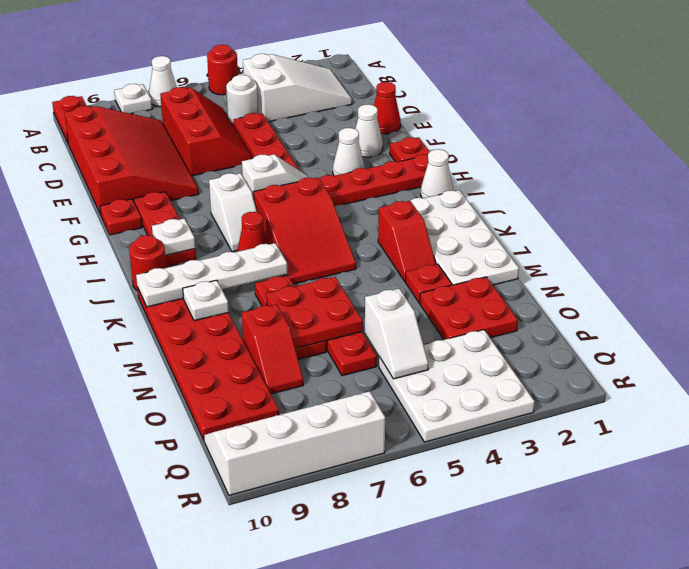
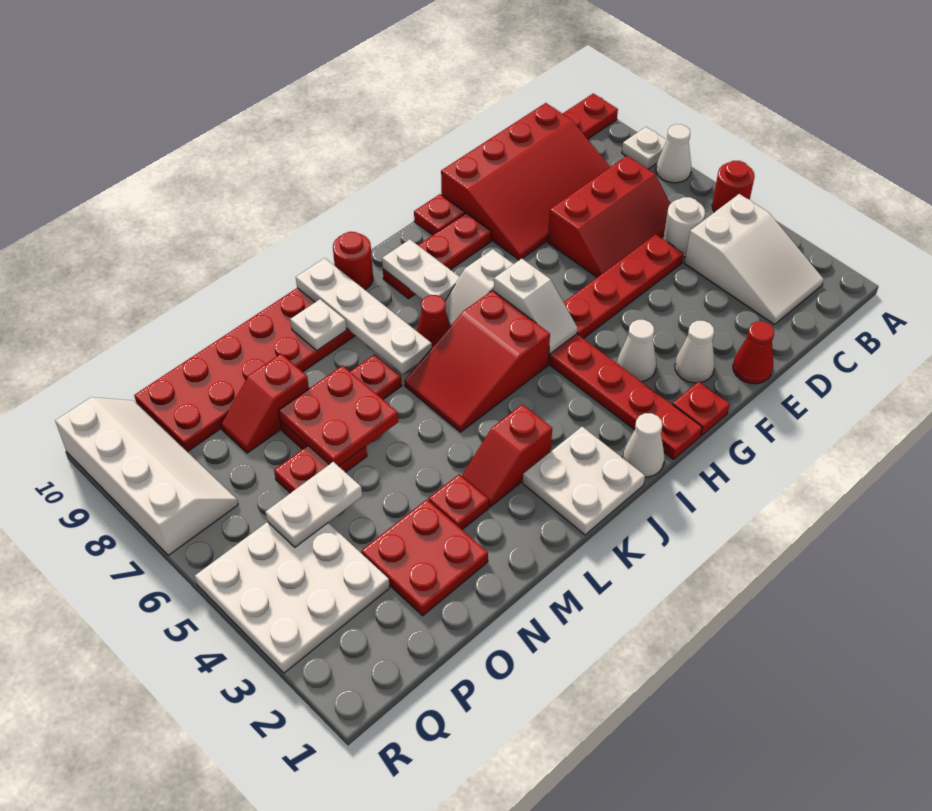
white 1x1 plate [152,218,195,255] -> white 1x2 plate [382,239,459,300]
white 2x4 plate [411,190,519,285] -> white 2x2 plate [523,427,645,535]
white 1x2 slope [365,289,428,379] -> white 1x2 plate [266,462,362,547]

